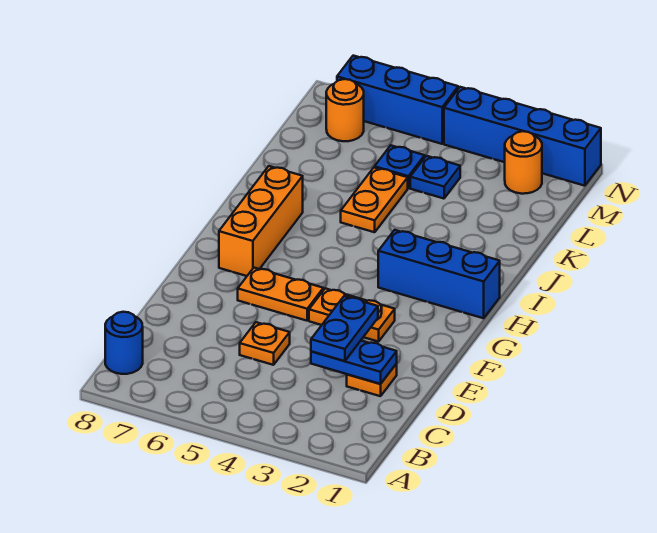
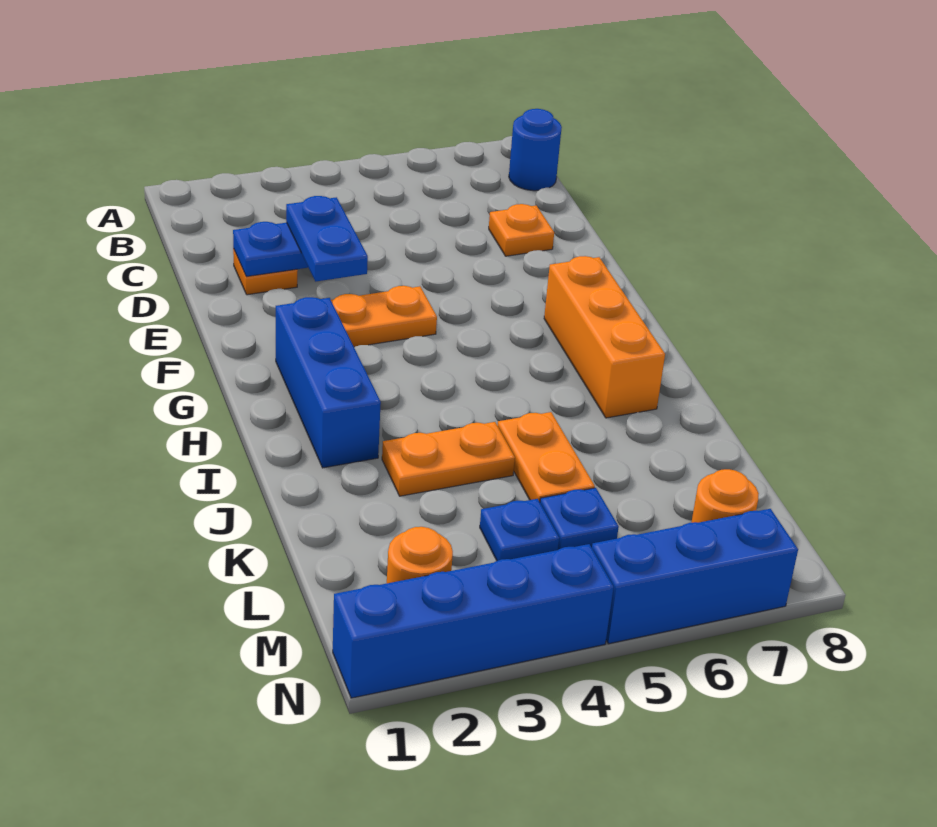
orange 1x1 plate [240,322,290,365] -> orange 1x1 plate moved to [489,204,554,256]
orange 1x2 plate [238,268,323,321] -> orange 1x2 plate moved to [382,422,515,496]
blue 1x3 brick [378,230,500,318] -> blue 1x3 brick turned to [276,297,381,468]

